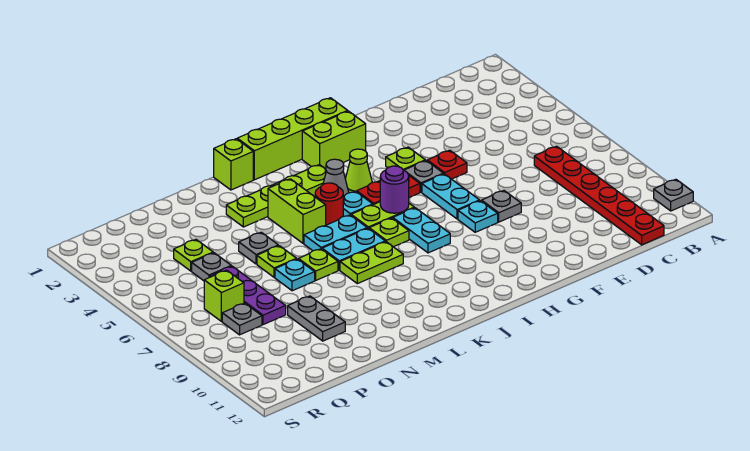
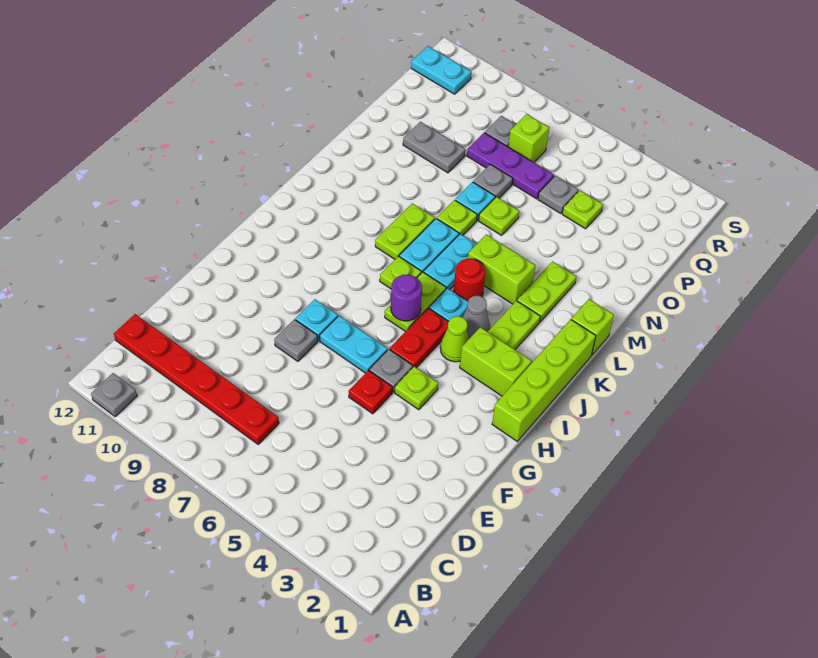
lime 1x2 brick [302,111,366,169] -> lime 1x2 brick turned to [460,327,532,396]
cyan 1x2 plate [393,208,450,253] -> cyan 1x2 plate moved to [411,46,471,94]
grey 1x1 plate [239,232,278,264] -> grey 1x1 plate moved to [473,164,513,198]

